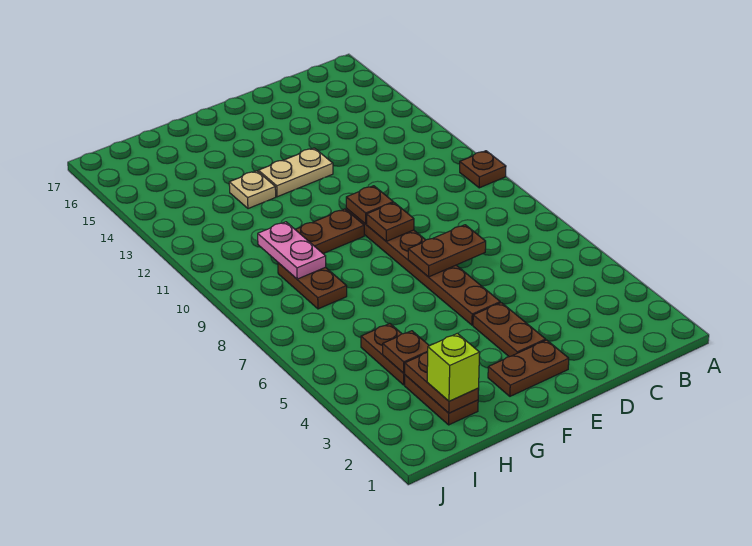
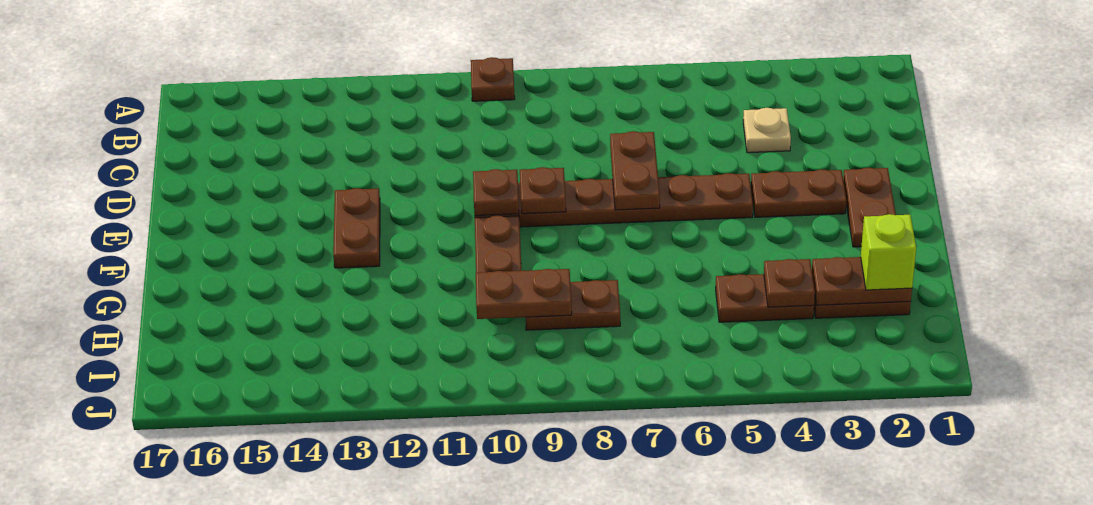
tan 1x2 plate [258,148,333,197] -> brown 1x2 plate [333,188,380,268]
tan 1x1 plate [229,171,276,209] -> tan 1x1 plate moved to [743,108,791,153]
pink 1x2 plate [258,222,326,279] -> brown 1x2 plate [476,269,572,319]

